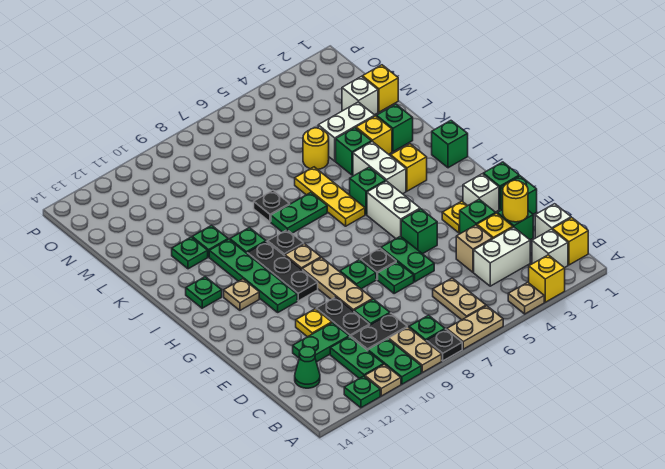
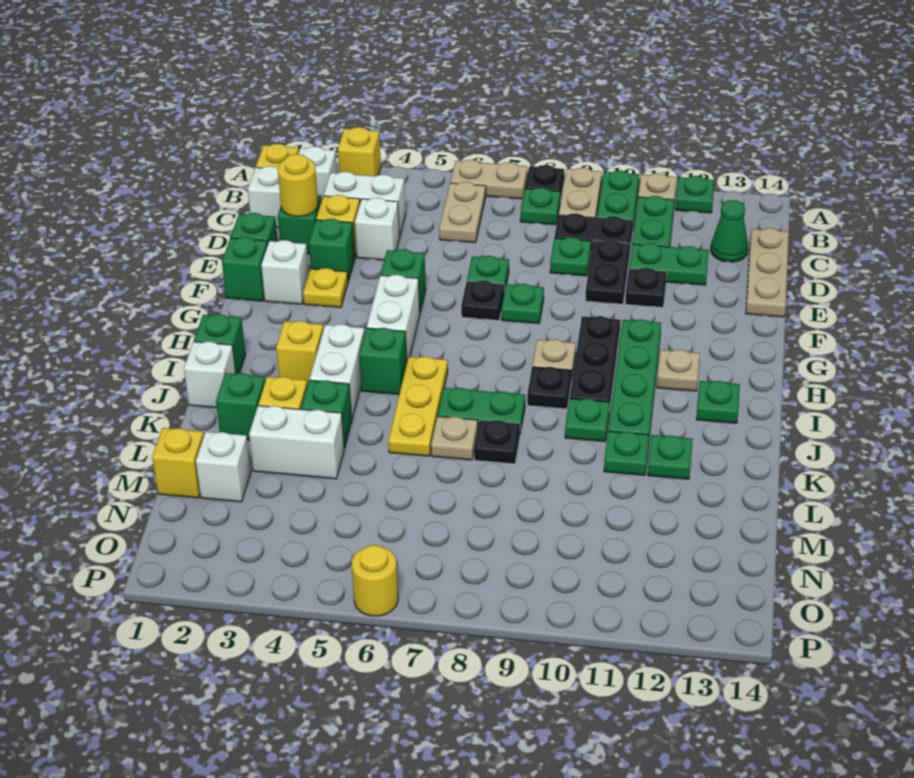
tan 1x1 plate [508,282,544,314] -> tan 1x1 plate moved to [431,416,478,460]
tan 1x1 brick [456,225,492,272] -> white 1x1 brick [355,198,400,260]
green 1x2 plate [381,236,434,282] -> none
tan 1x3 plate [302,258,373,311] -> tan 1x3 plate moved to [746,228,789,317]
yellow 1x1 plate [296,309,332,337] -> black 1x1 plate [625,268,667,307]
none -> white 1x1 brick [184,341,236,408]
yellow 1x1 round brick [303,128,329,169] -> yellow 1x1 round brick moved to [352,545,398,616]

